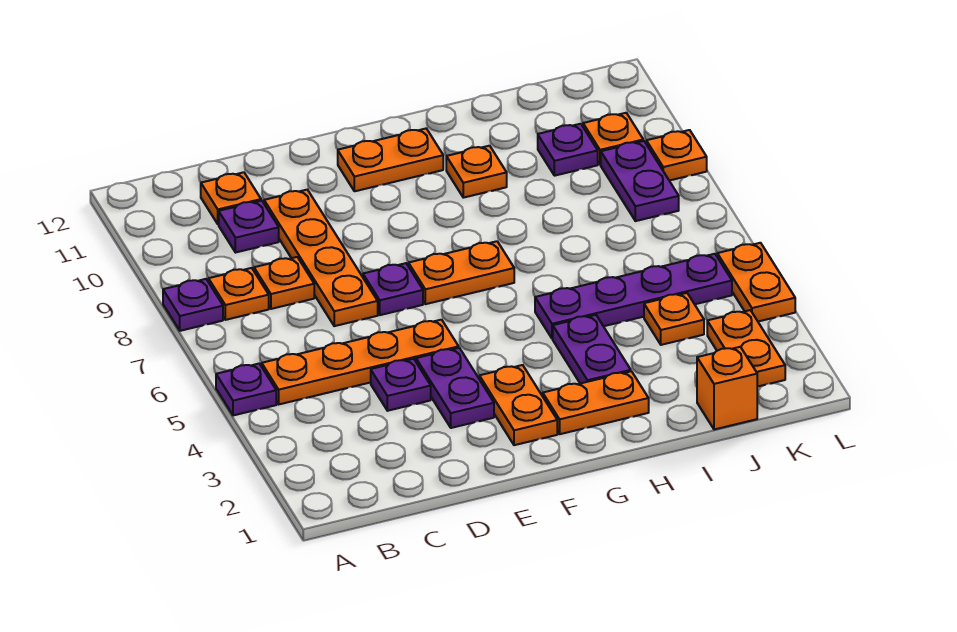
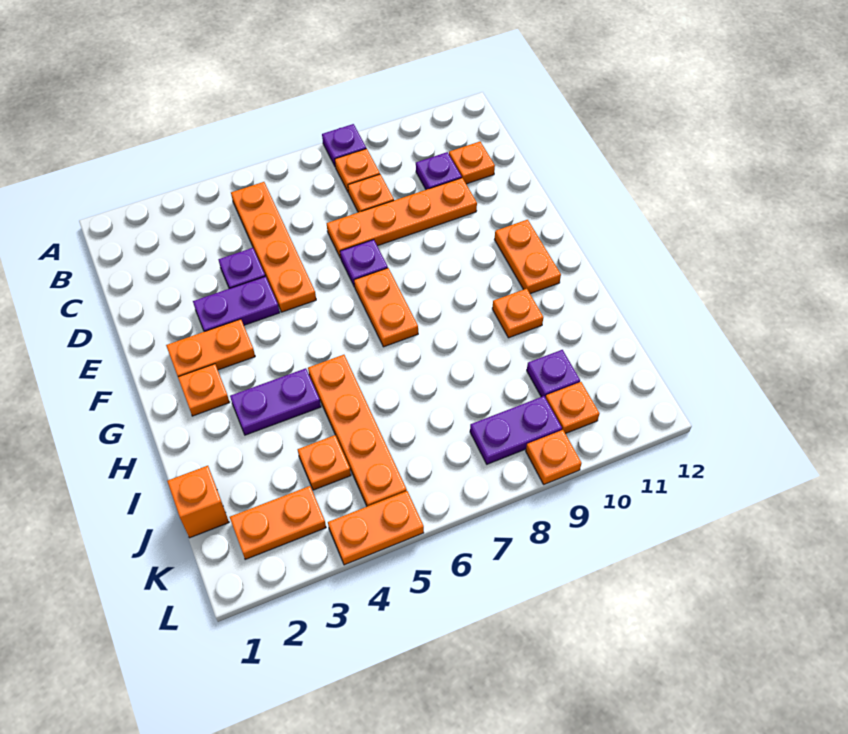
purple 1x1 plate [216,364,276,415] -> none
orange 1x2 plate [543,371,649,434] -> orange 1x1 plate [178,364,230,416]
purple 1x4 plate [535,254,732,339] -> orange 1x4 plate [308,355,407,506]

